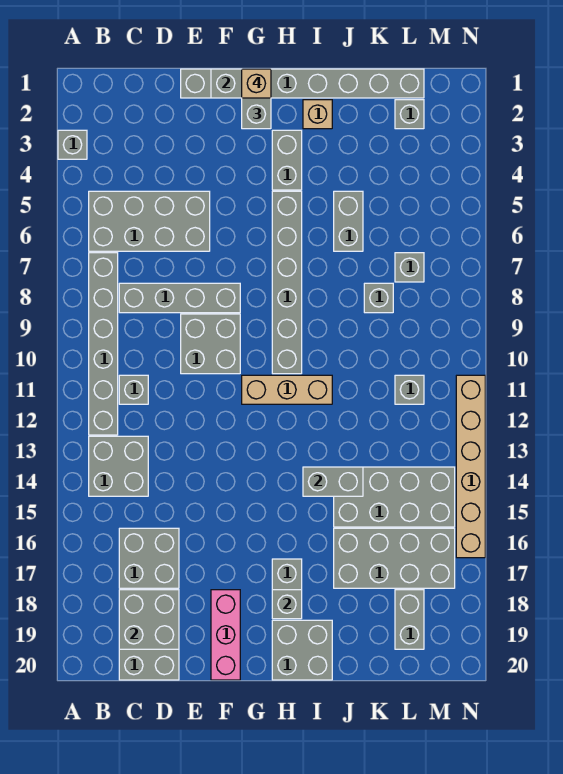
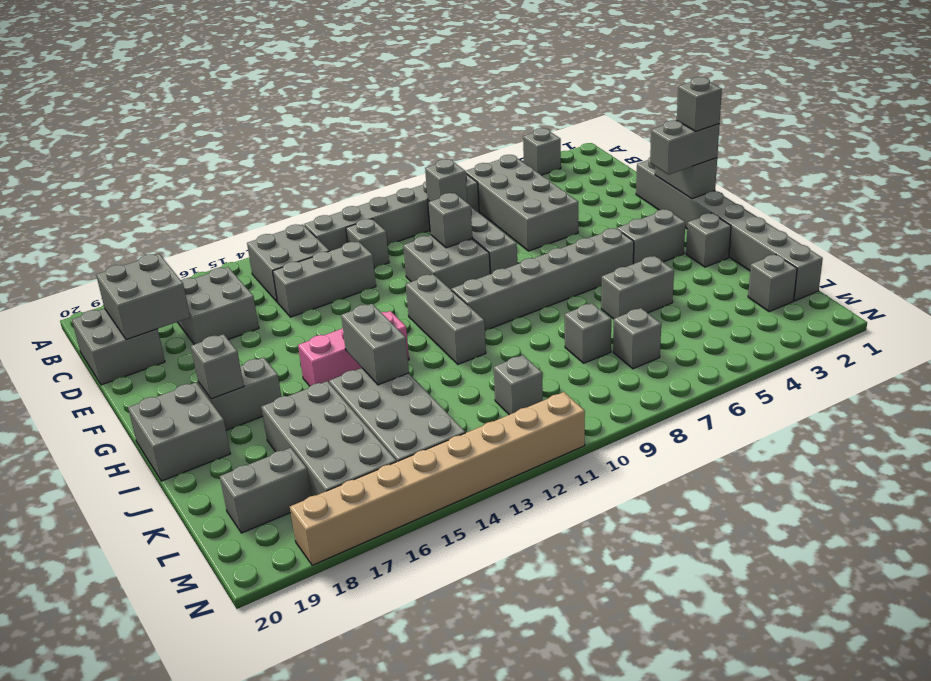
none -> grey 1x1 brick [425,159,467,202]
none -> grey 1x3 brick [273,242,376,317]
none -> grey 1x1 brick [429,193,472,248]
pink 1x3 brick [211,590,240,680] -> pink 1x3 brick moved to [298,311,409,386]
tan 1x1 brick [242,69,271,98] -> grey 1x1 brick [677,77,722,131]
tan 1x3 brick [242,375,332,404] -> grey 1x3 brick [406,274,486,364]
tan 1x1 brick [303,100,332,129] -> grey 1x1 brick [686,213,731,267]
tan 1x6 brick [456,375,485,558] -> tan 1x8 brick [290,392,585,565]

